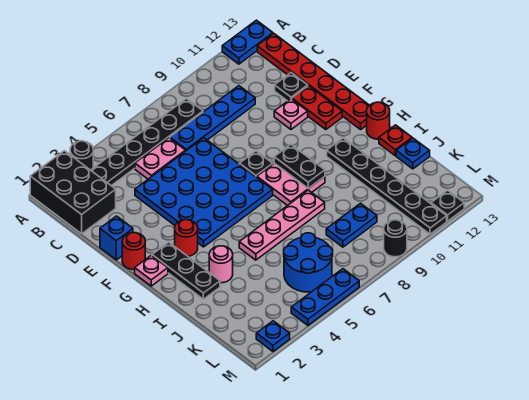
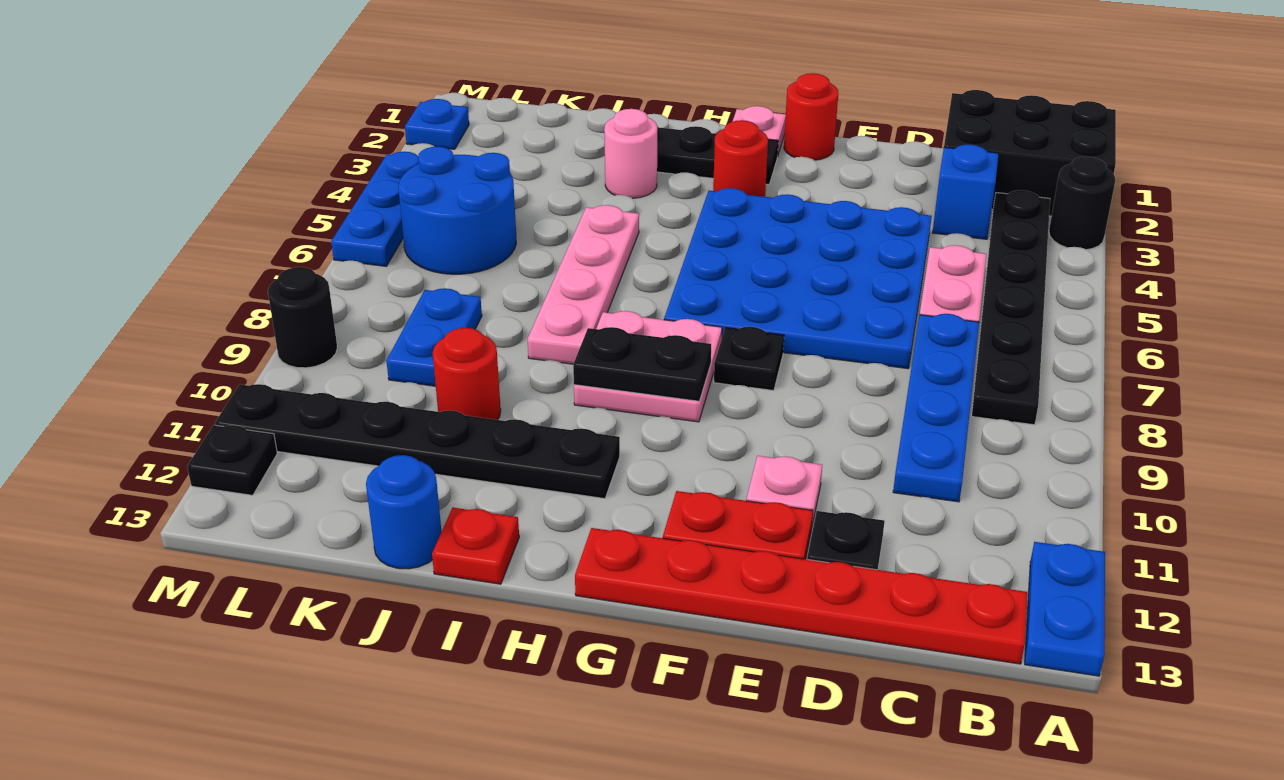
blue 1x1 brick [100,216,133,260] -> blue 1x1 brick moved to [933,144,999,239]
red 1x1 round brick [367,102,390,139] -> red 1x1 round brick moved to [433,328,501,420]
blue 1x1 plate [396,138,430,169] -> blue 1x1 round brick [366,455,442,569]

